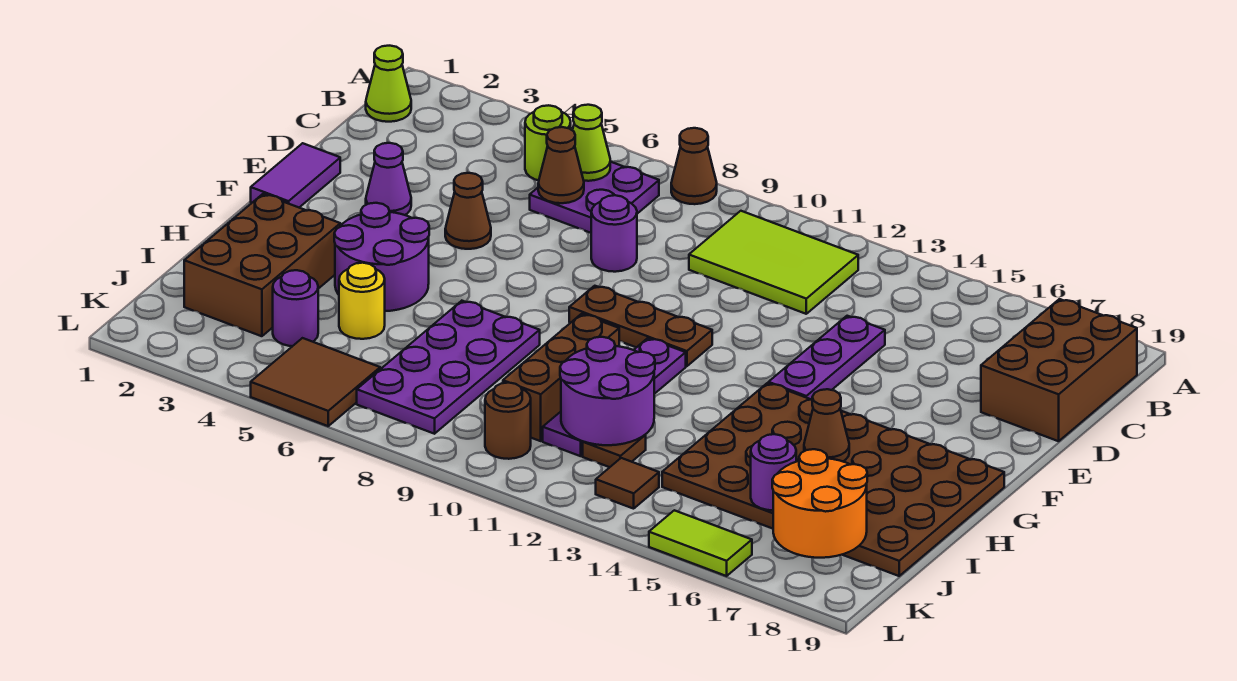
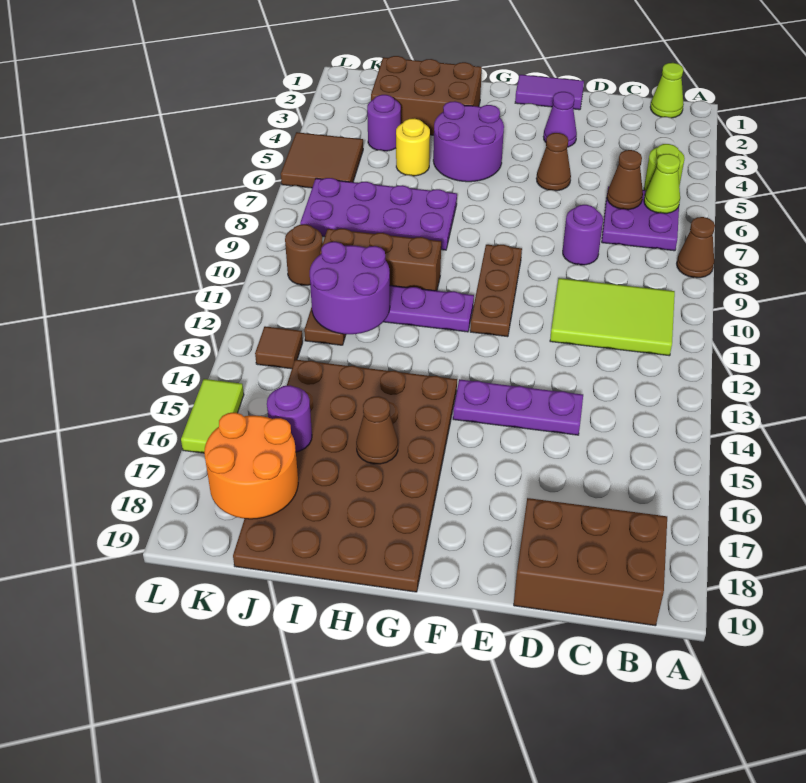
lime 2x3 tile [689,211,858,314] -> lime 2x3 tile turned to [550,278,675,356]

